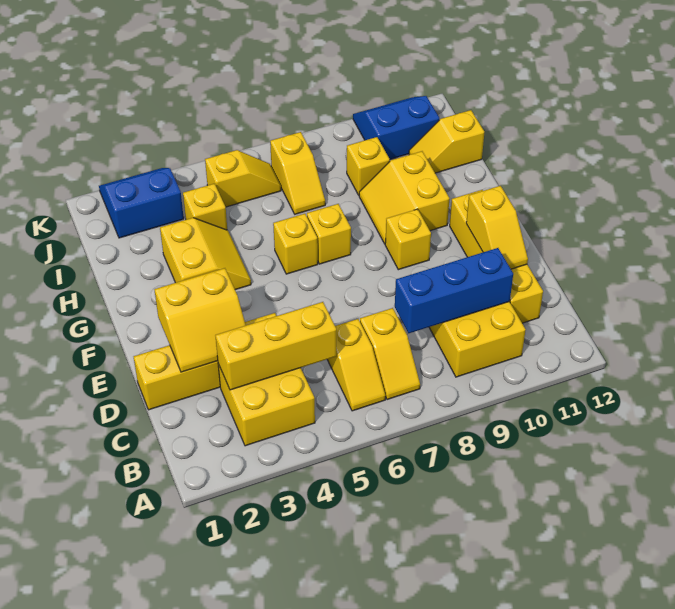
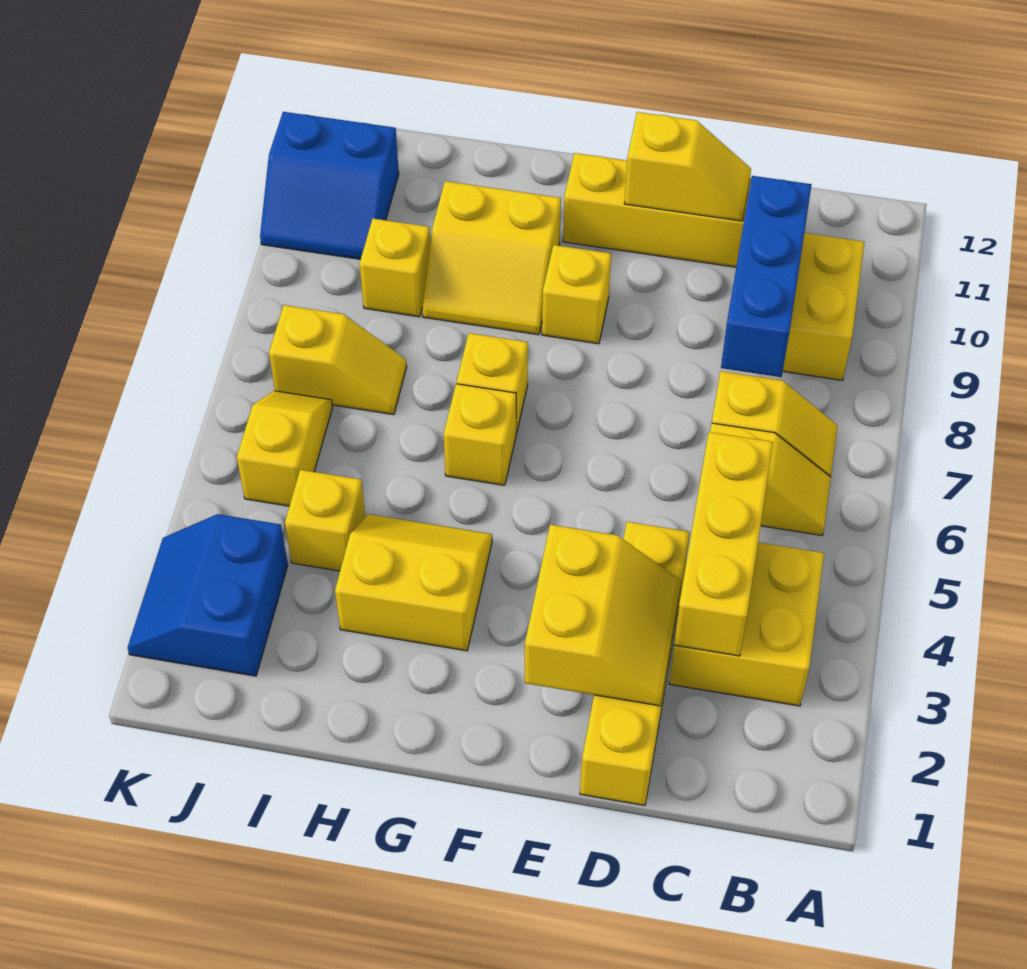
yellow 1x2 slope [409,110,484,173] -> none
blue 2x2 slope [353,96,439,159] -> blue 2x2 slope turned to [260,112,399,259]

